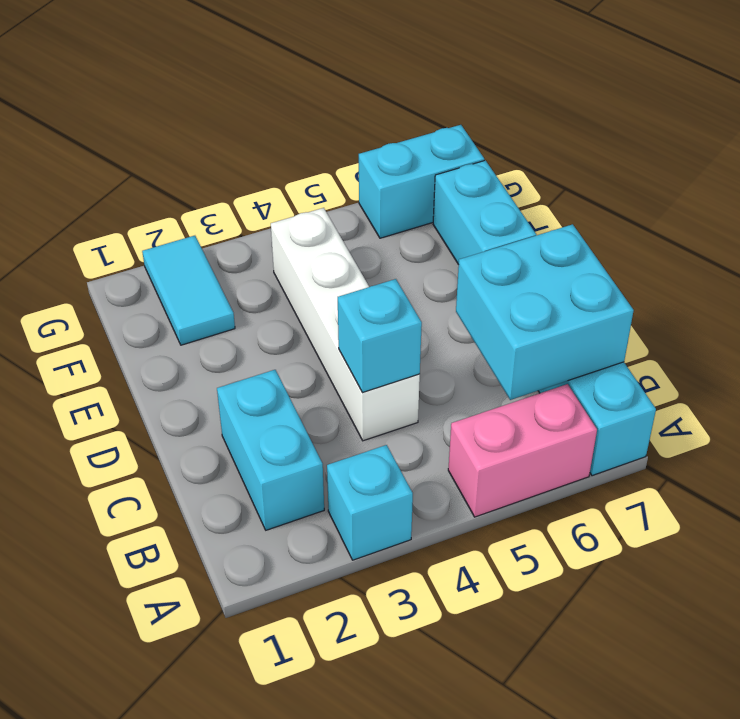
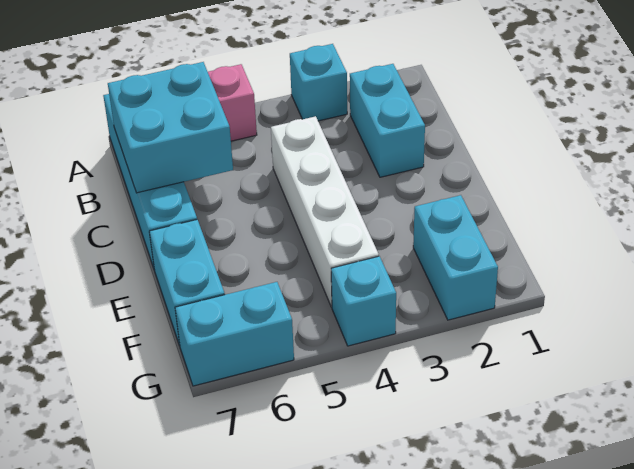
cyan 1x1 brick [338,279,422,393] -> cyan 1x1 brick moved to [331,256,396,346]
cyan 1x2 tile [142,236,235,345] -> cyan 1x2 brick [413,195,498,320]

